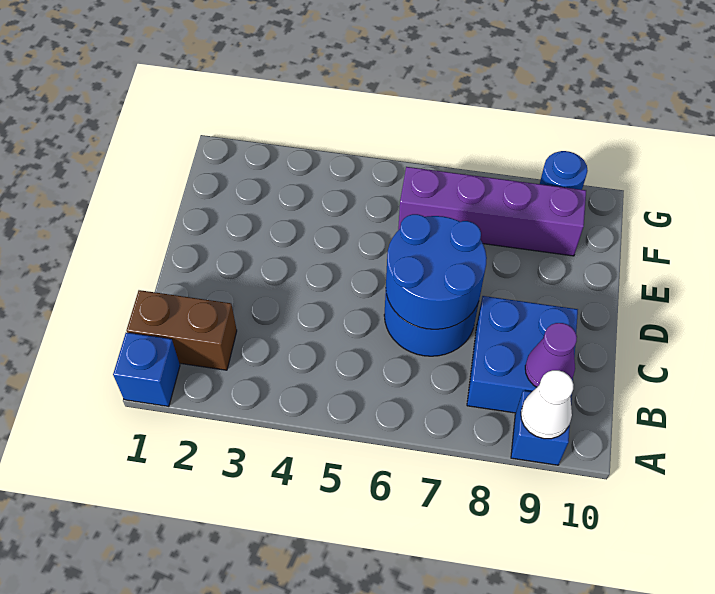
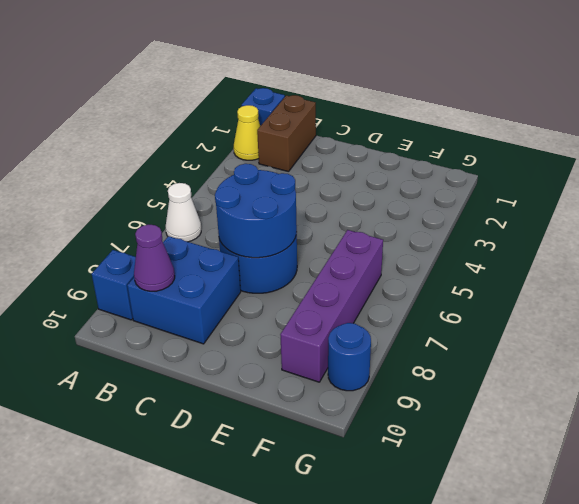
none -> yellow 1x1 cone [234,105,260,160]
white 1x1 cone [521,370,574,439] -> white 1x1 cone moved to [166,183,201,242]

